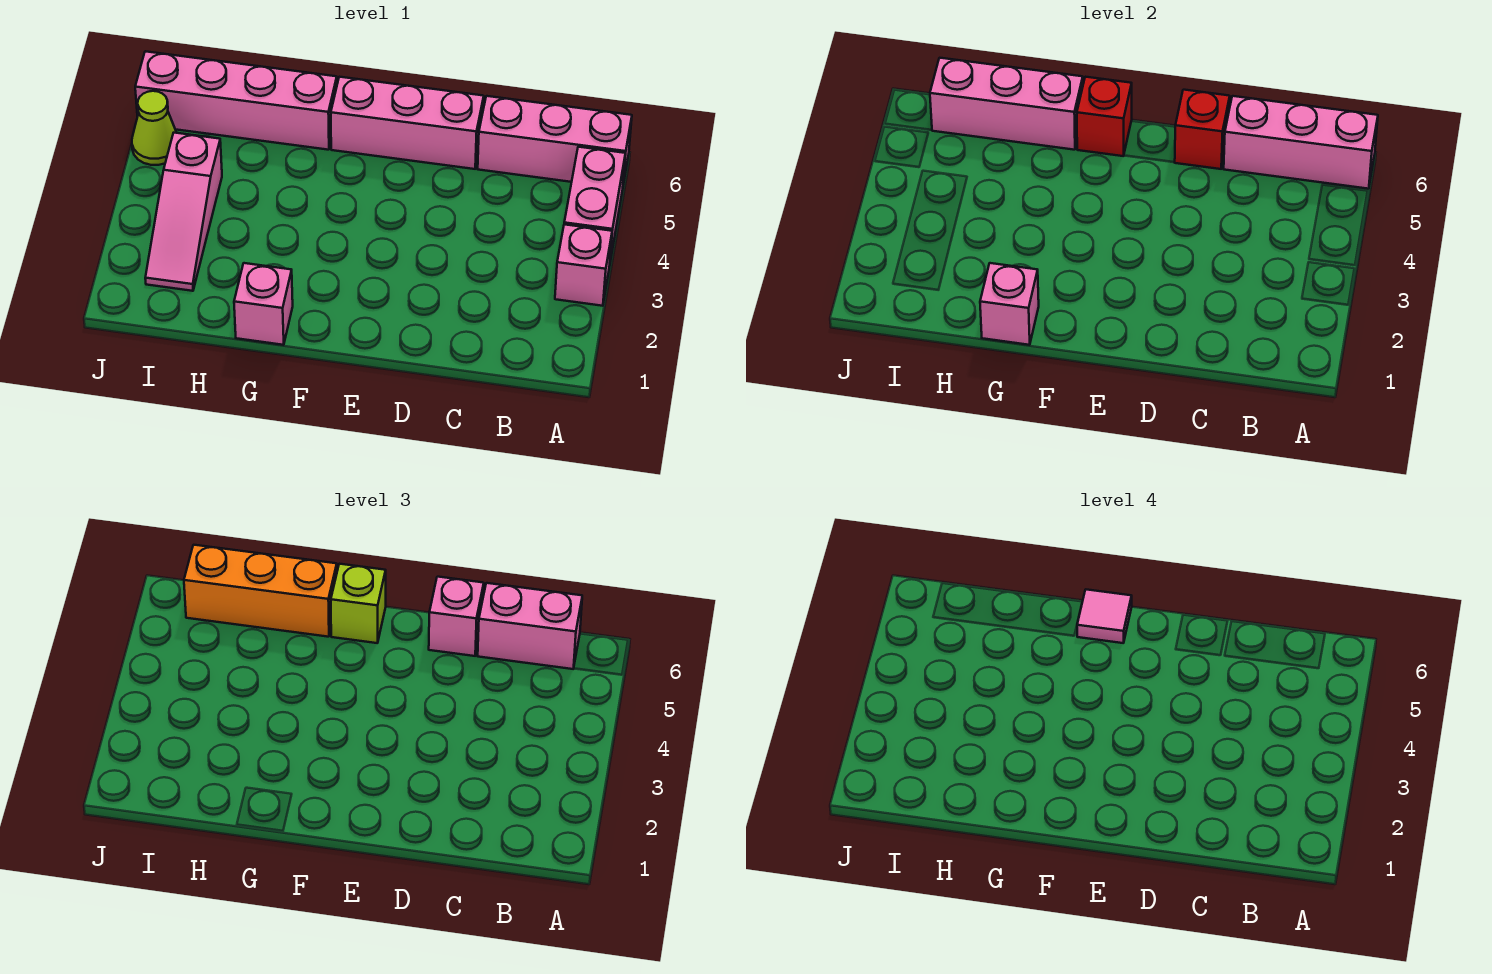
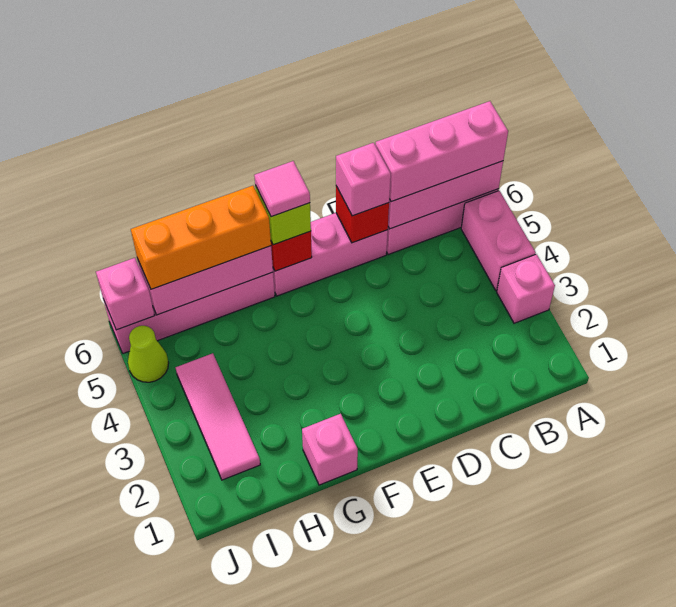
pink 1x2 brick [478,583,582,669] -> pink 1x3 brick [375,101,508,202]
pink 1x1 brick [980,263,1039,345] -> pink 1x1 brick moved to [96,258,154,330]
pink 1x3 slope [145,133,222,291] -> pink 1x3 tile [176,353,260,480]

